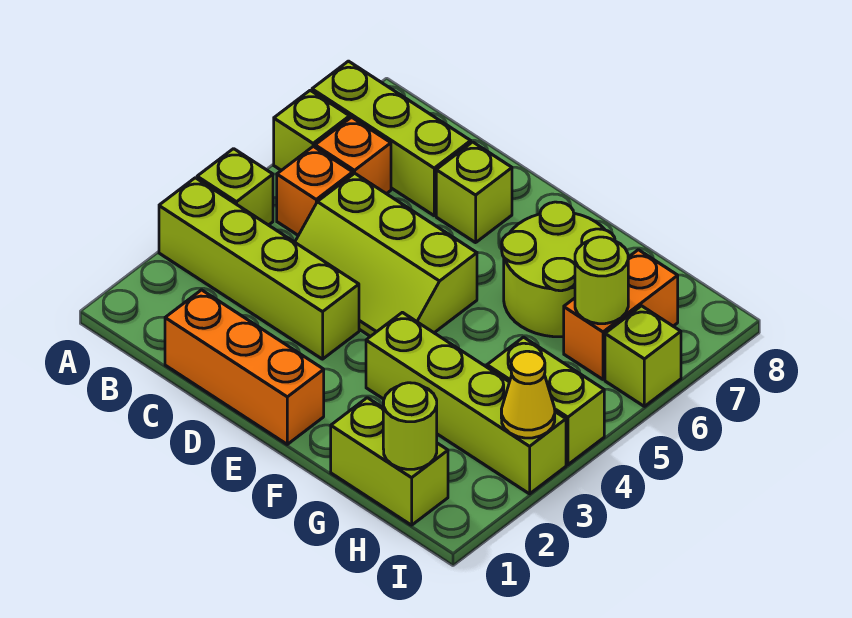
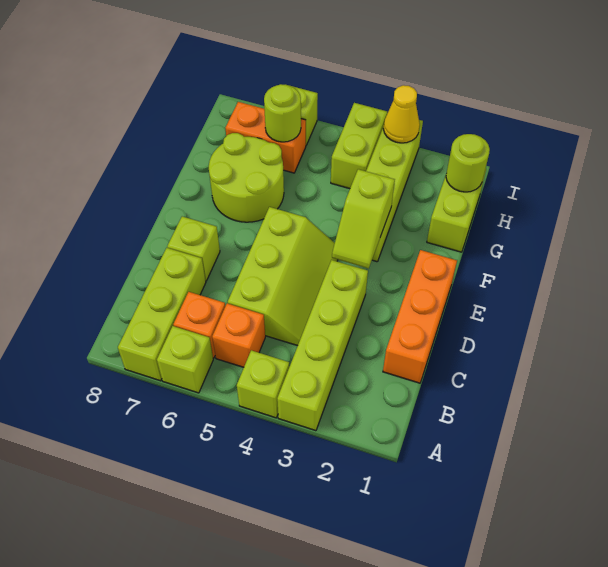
none -> lime 1x2 slope [332,169,395,269]

